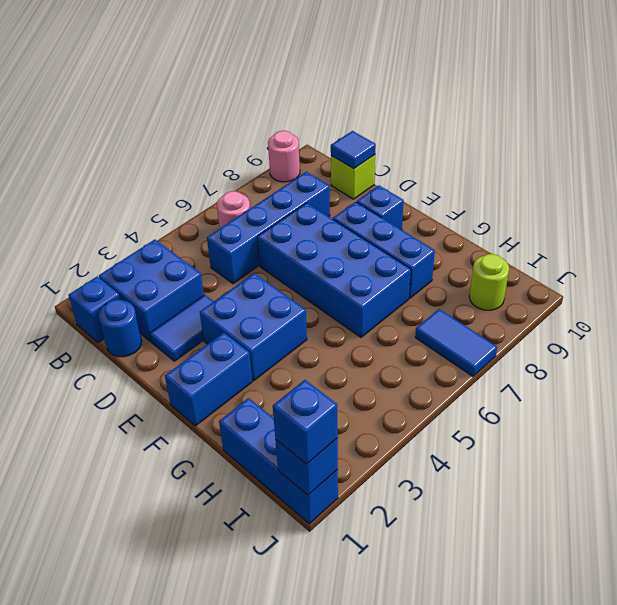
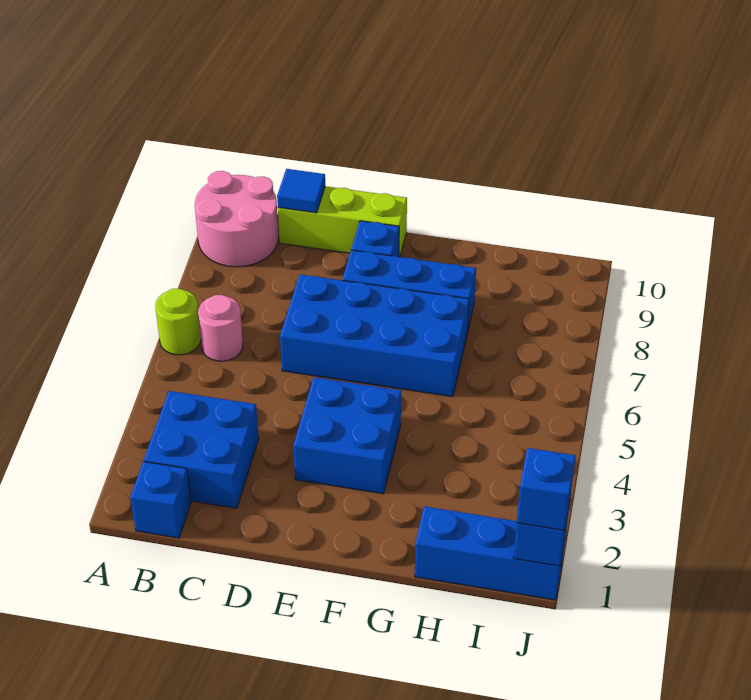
pink 1x1 round brick [268,131,300,182] -> pink 2x2 round brick [195,171,278,267]
blue 1x1 round brick [98,299,142,357] -> none
blue 1x4 brick [207,172,330,284] -> none
lime 1x1 brick [331,155,375,199] -> lime 1x3 brick [278,186,407,257]
blue 1x2 tile [150,295,214,361] -> none
blue 1x2 brick [165,333,252,426] -> none
blue 1x2 tile [415,309,497,376] -> none
lime 1x1 round brick [469,254,509,310] -> lime 1x1 round brick moved to [155,289,201,355]

